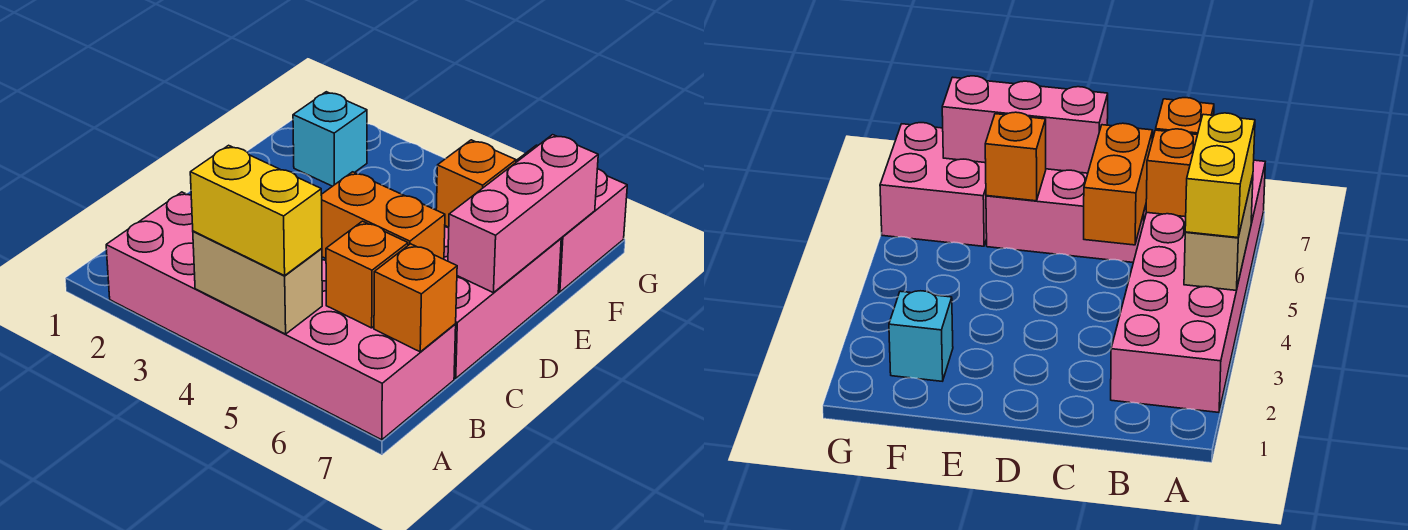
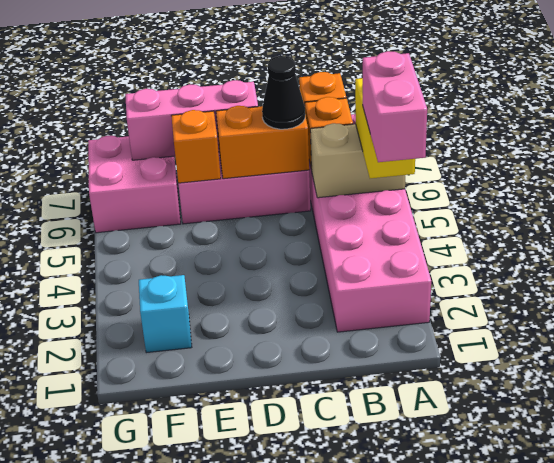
none -> pink 1x2 brick [363,51,427,162]
tan 1x2 brick [193,231,322,334] -> tan 1x2 brick turned to [310,123,405,198]
orange 1x2 brick [321,172,445,259] -> orange 1x2 brick turned to [216,106,309,179]
none -> black 1x1 cone [262,56,305,129]

